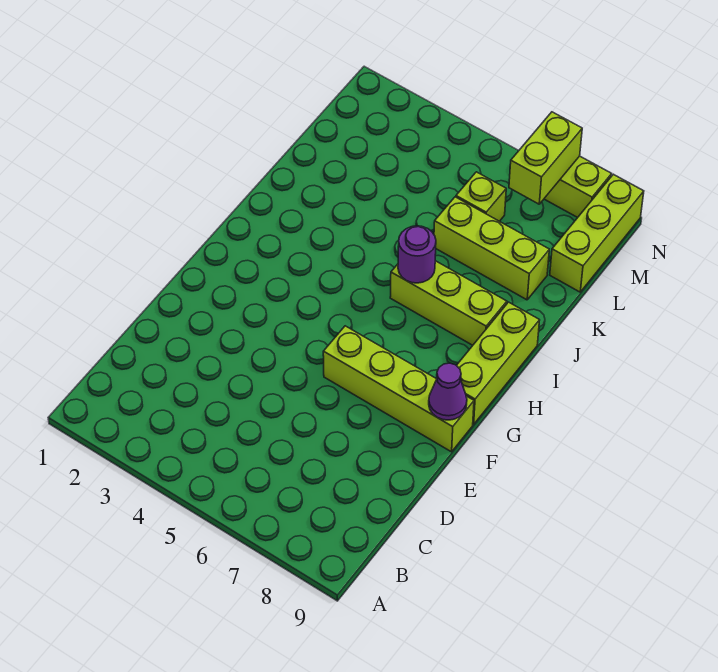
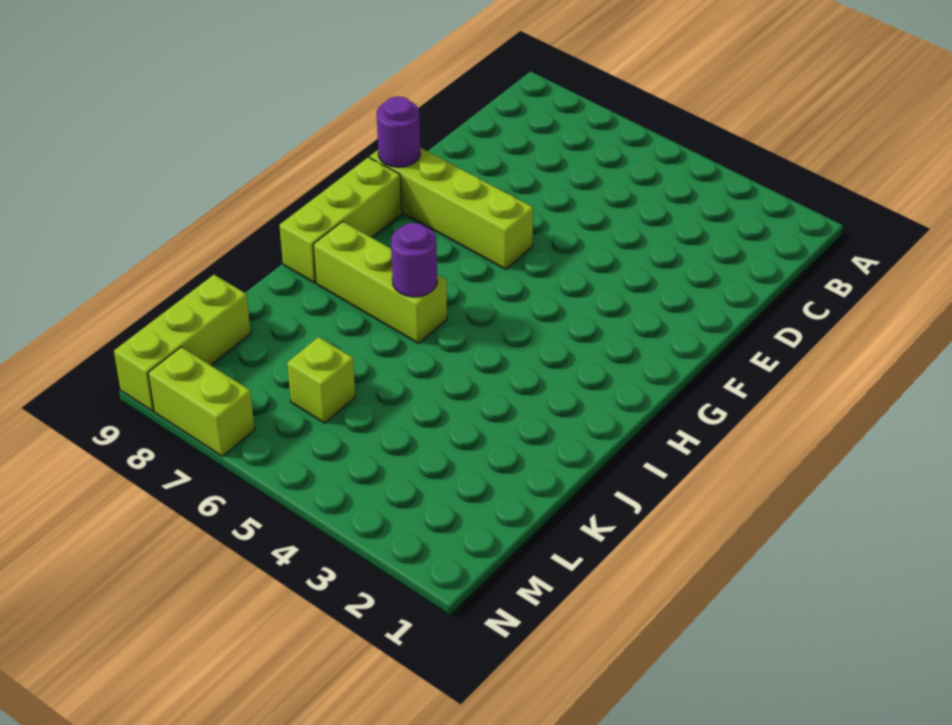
purple 1x1 cone [429,363,467,420] -> purple 1x1 round brick [377,97,420,167]
lime 1x3 brick [434,197,549,300] -> none
lime 1x2 brick [509,112,582,204] -> none

